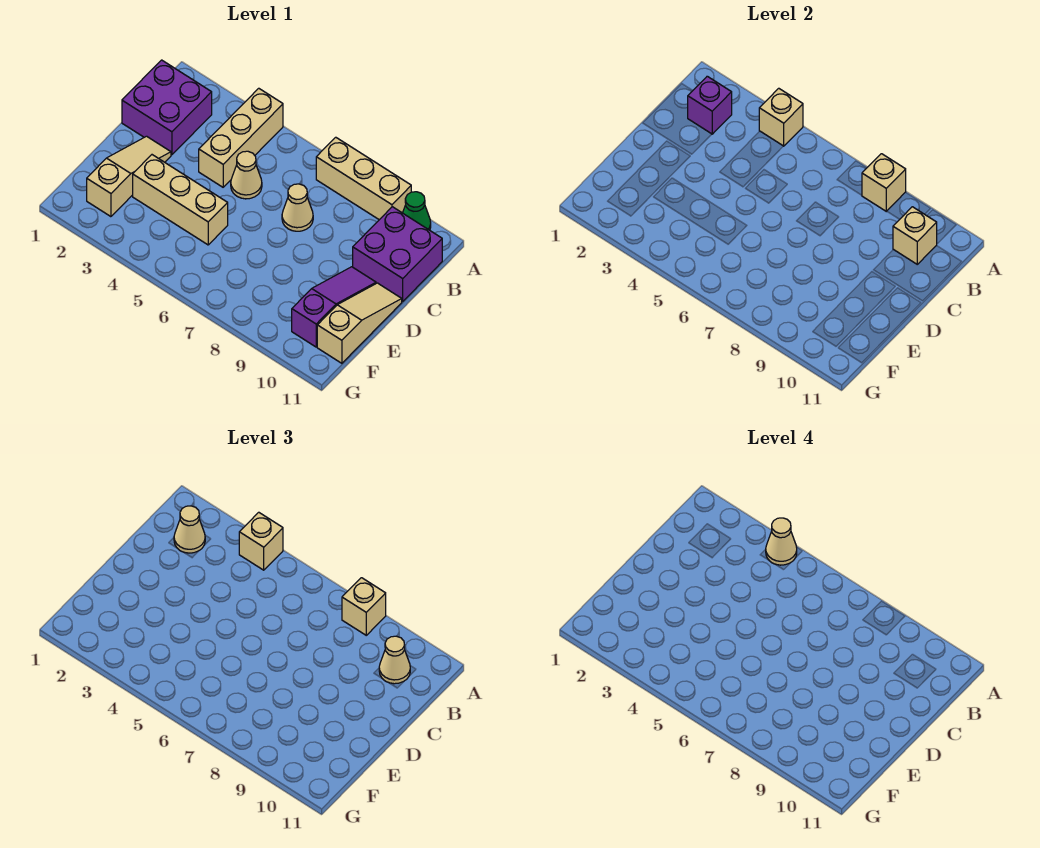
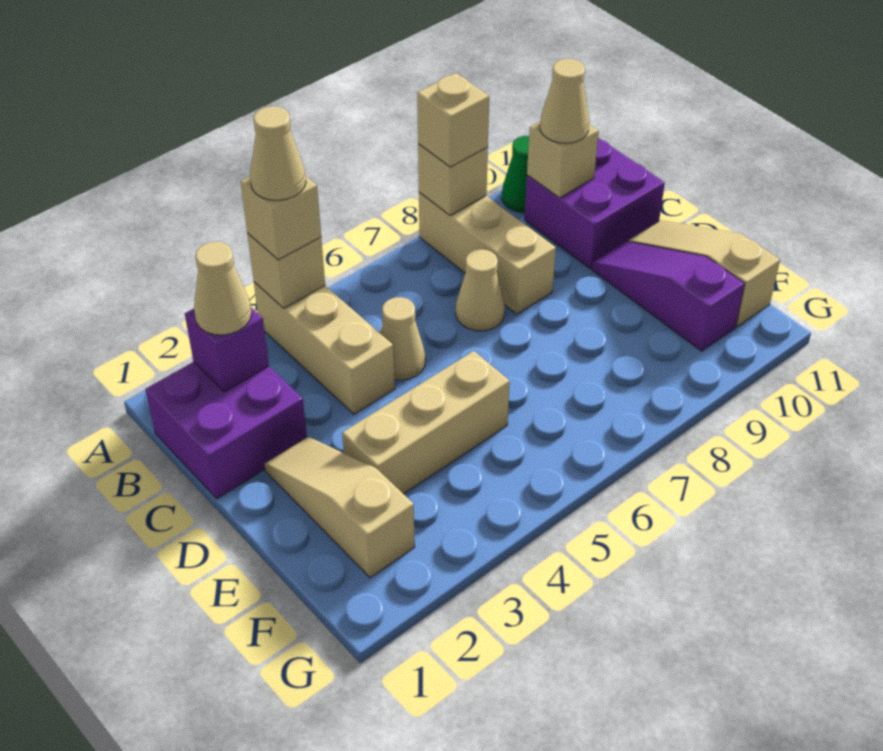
tan 1x3 brick [316,137,411,220] -> tan 1x3 brick turned to [419,192,556,314]

